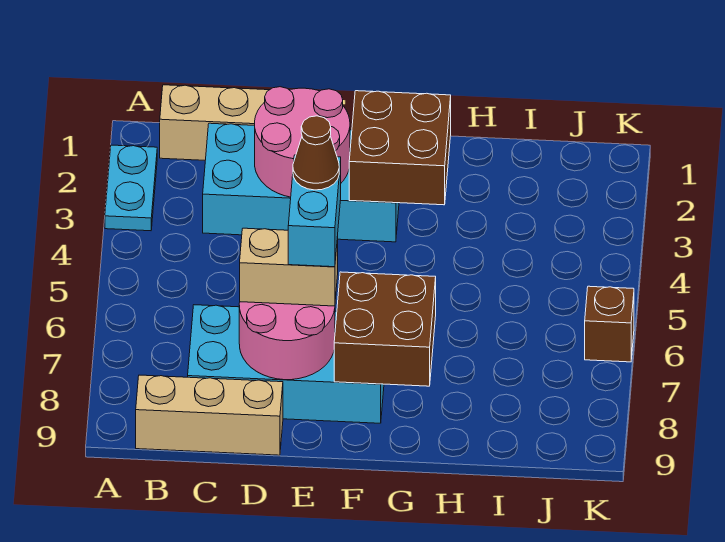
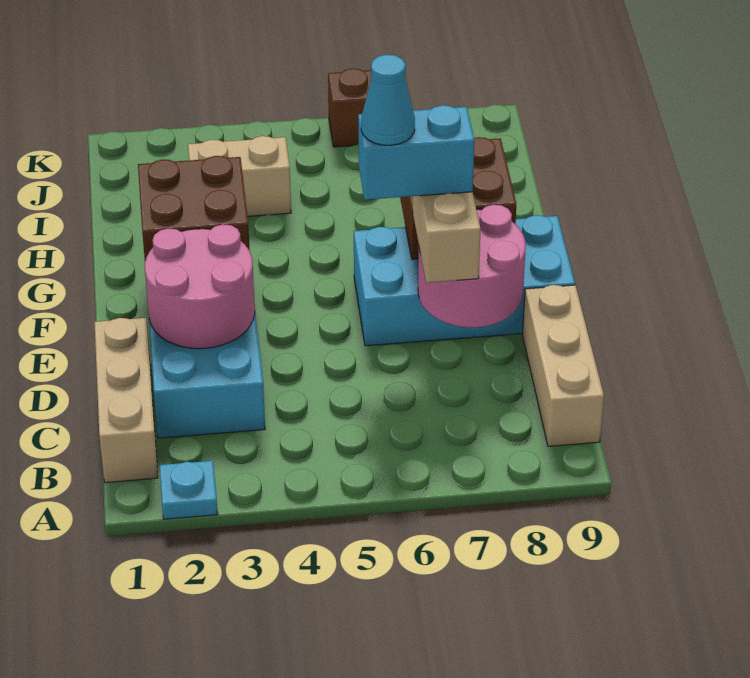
cyan 1x2 plate [105,145,157,231] -> cyan 1x1 plate [160,461,218,519]
cyan 2x4 brick [188,305,384,423] -> cyan 2x4 brick turned to [354,215,575,346]
brown 1x1 cone [293,116,339,190] -> cyan 1x1 cone [361,55,415,145]
none -> tan 1x2 brick [188,136,291,216]

